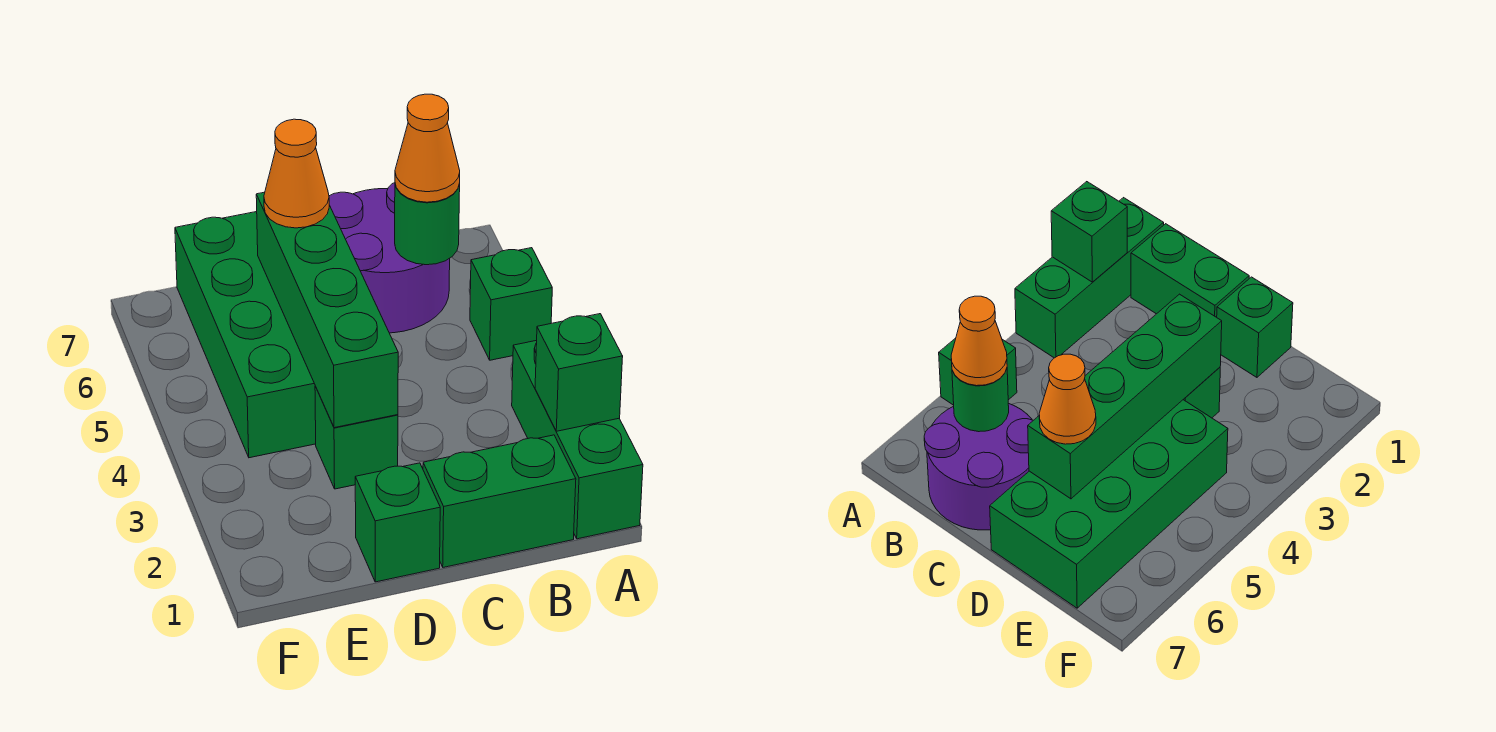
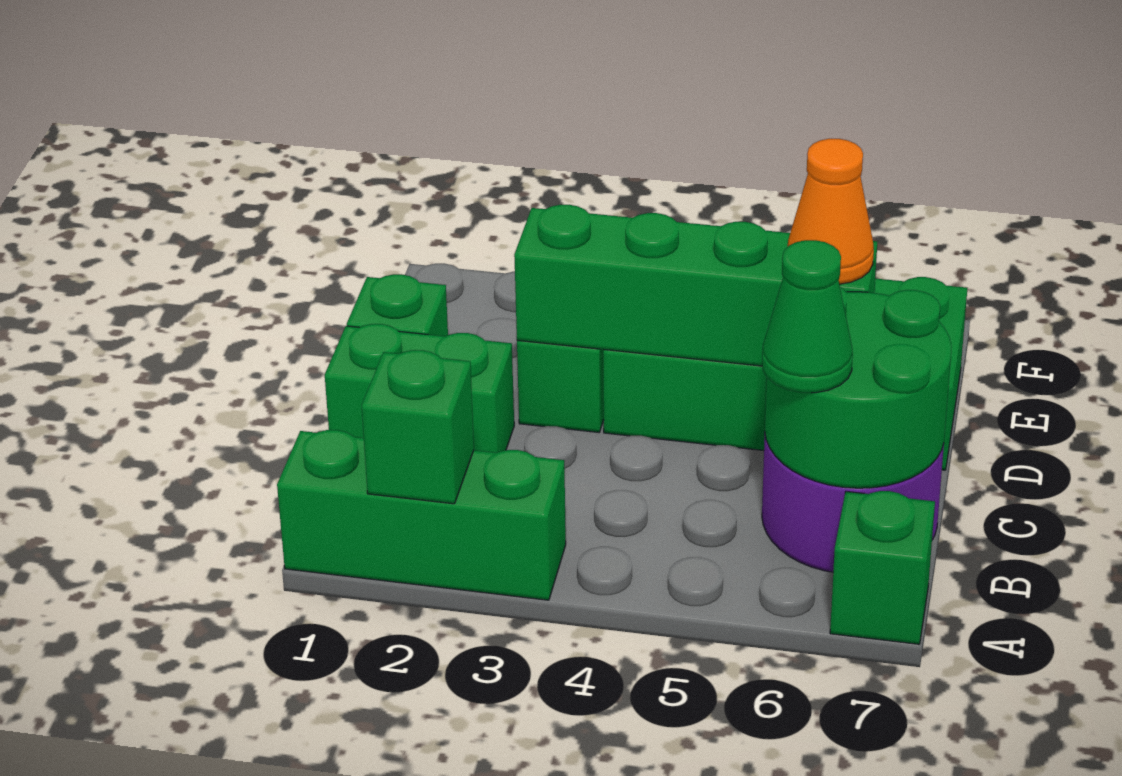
green 1x1 brick [470,248,552,360] -> green 1x1 brick moved to [830,491,935,644]
green 1x2 brick [423,435,576,567] -> green 1x2 brick turned to [325,324,514,453]
green 1x1 round brick [395,183,460,265] -> green 2x2 round brick [765,287,951,488]
orange 1x1 cone [395,94,460,202] -> green 1x1 cone [762,240,853,393]

